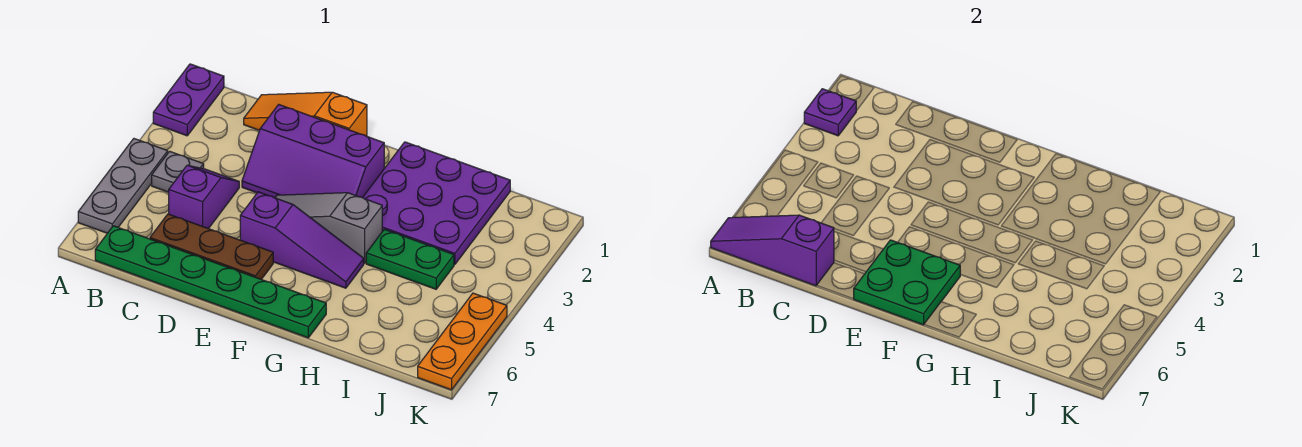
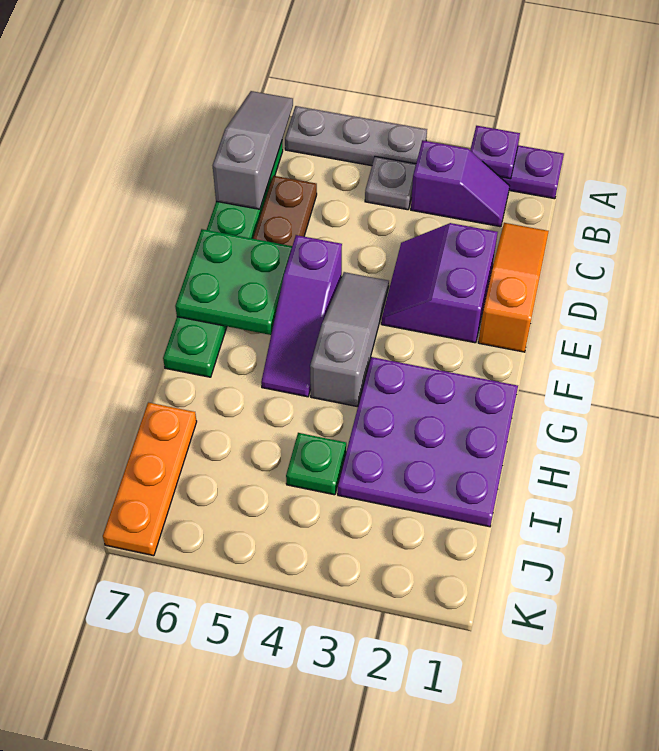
purple 1x3 slope [711,215,834,286] -> grey 1x3 slope [213,91,293,209]
purple 1x2 slope [169,165,239,229] -> purple 1x2 slope moved to [411,140,509,227]
purple 2x3 slope [242,105,384,198] -> purple 2x2 slope [381,223,498,343]
green 1x2 plate [366,229,454,289] -> green 1x1 plate [286,433,346,495]
orange 1x3 plate [418,293,507,390] -> orange 1x3 plate turned to [103,402,197,556]

